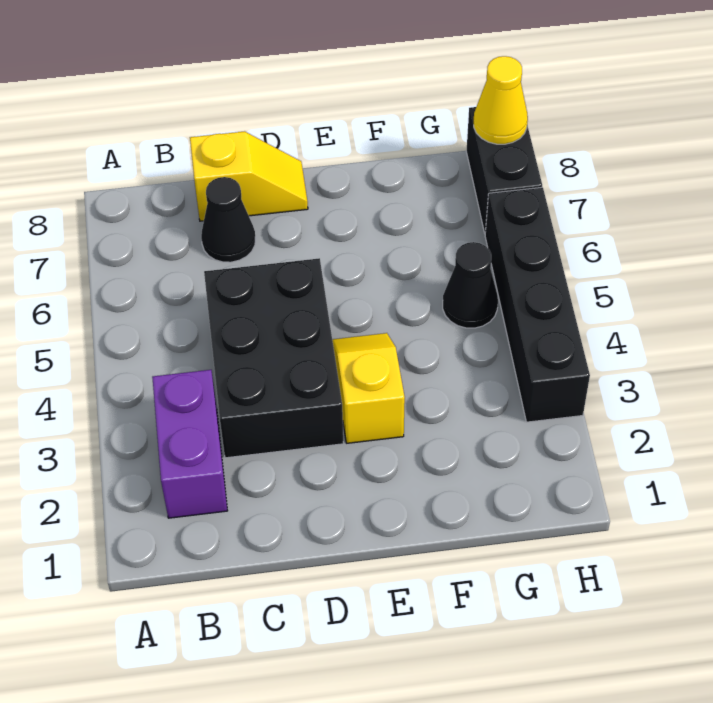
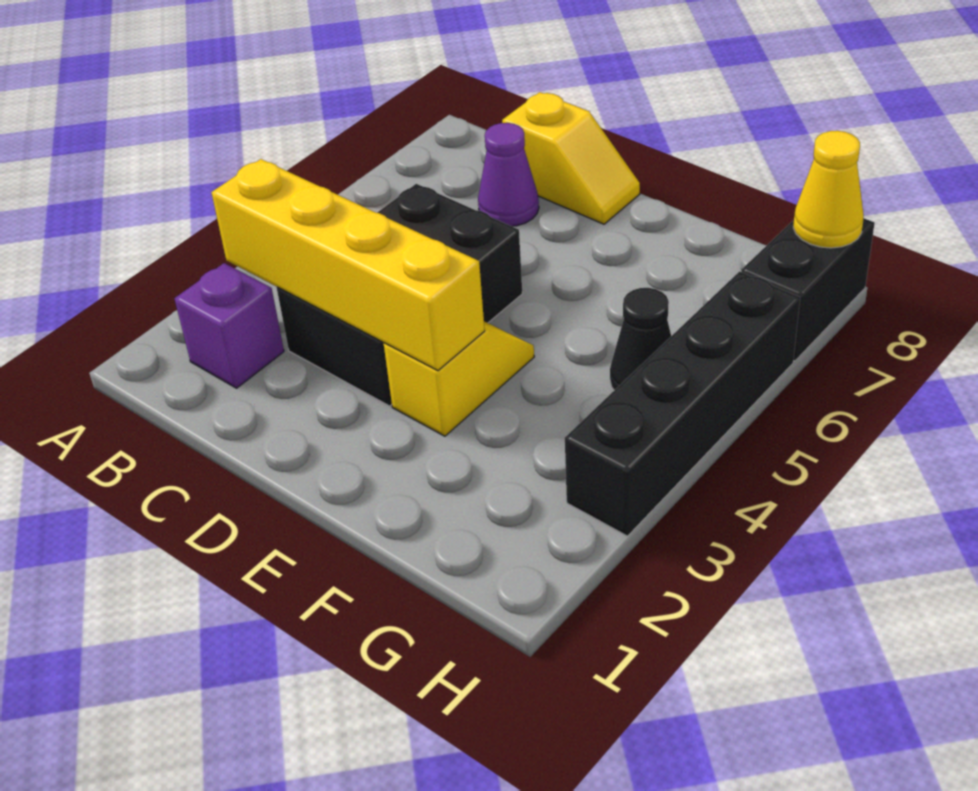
purple 1x2 brick [152,370,228,518] -> purple 1x1 brick [174,263,284,388]
none -> yellow 1x4 brick [211,159,485,371]
black 1x1 cone [201,177,255,262] -> purple 1x1 cone [478,123,539,226]

